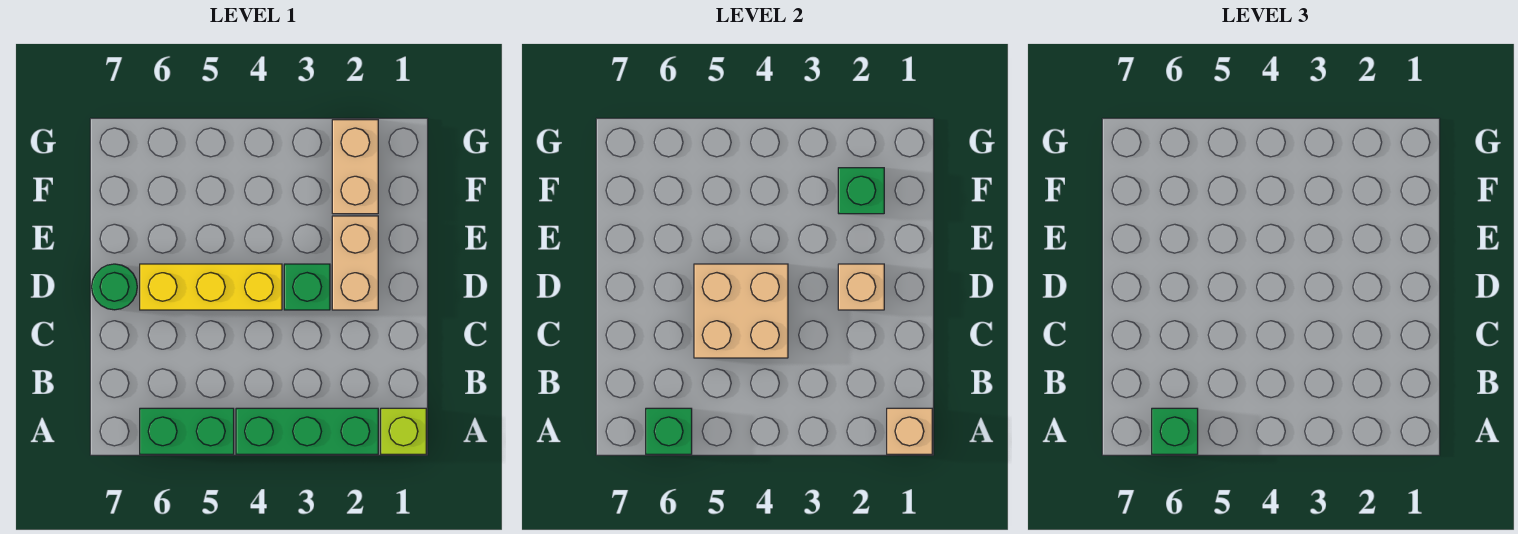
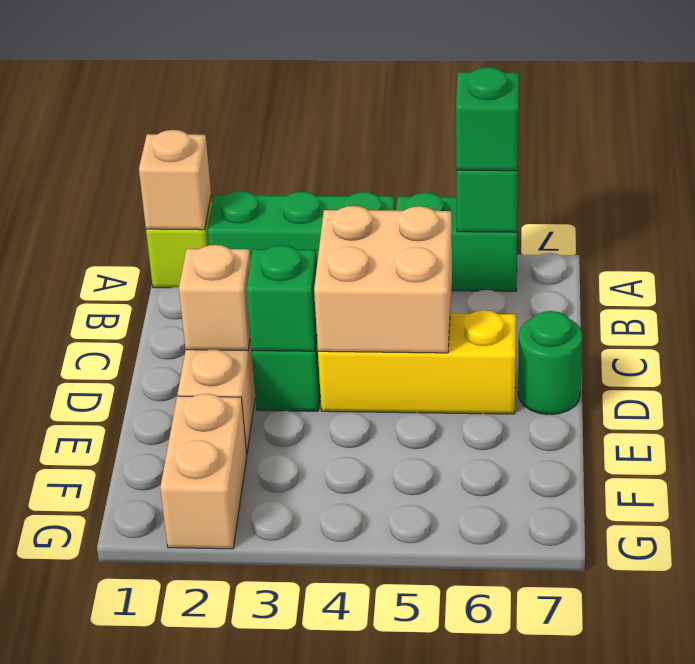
green 1x1 brick [838,168,884,214] -> green 1x1 brick moved to [246,245,317,351]

